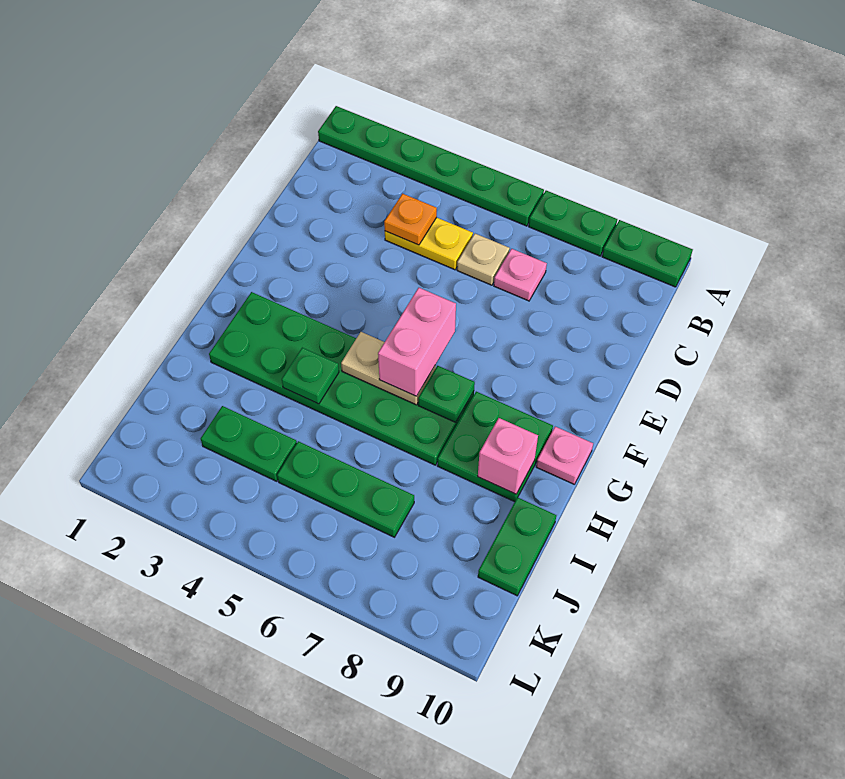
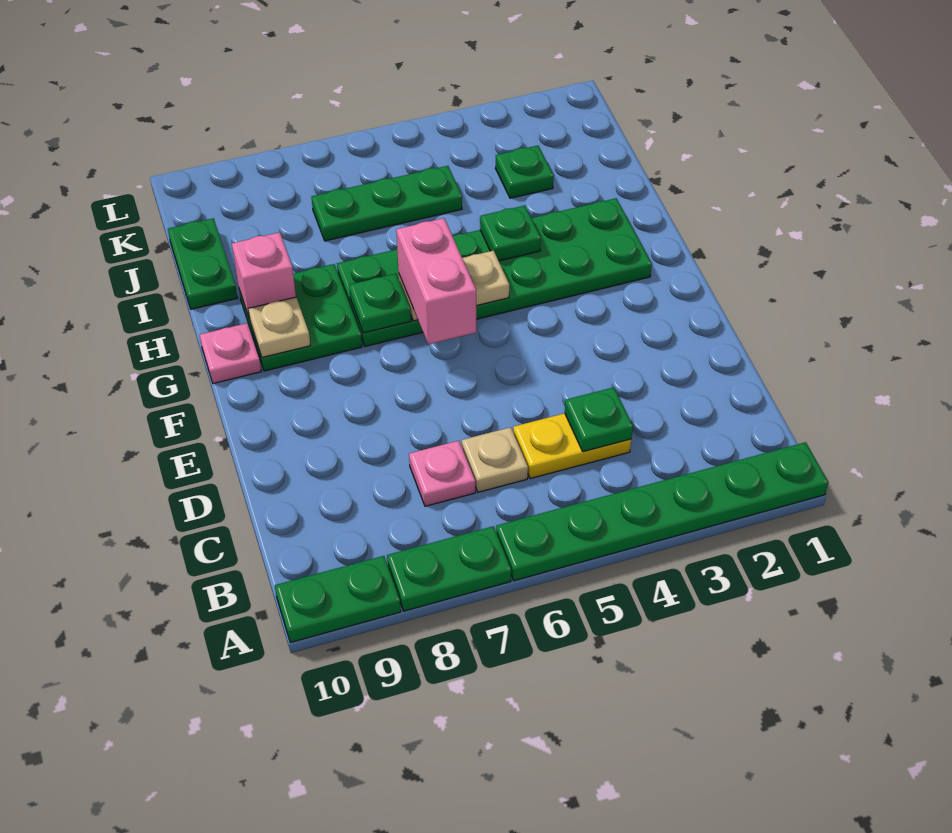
orange 1x1 plate [384,194,437,245] -> green 1x1 plate [565,387,633,452]
none -> tan 1x1 plate [248,297,310,357]
green 1x2 plate [201,406,297,481] -> green 1x1 plate [495,146,554,198]

